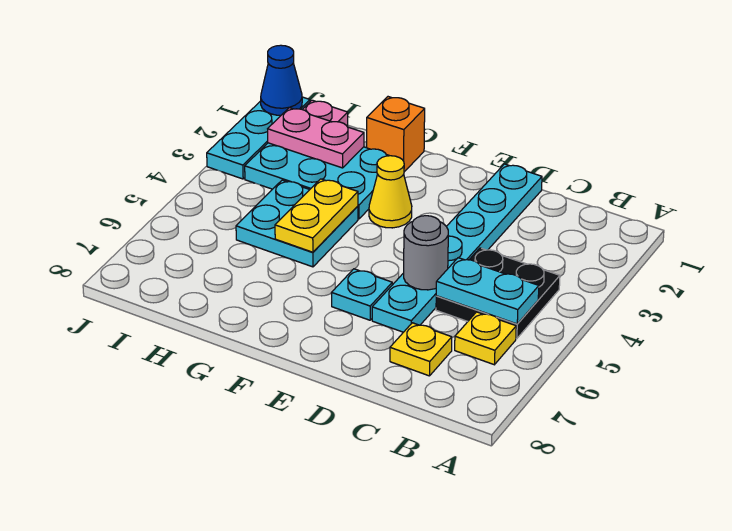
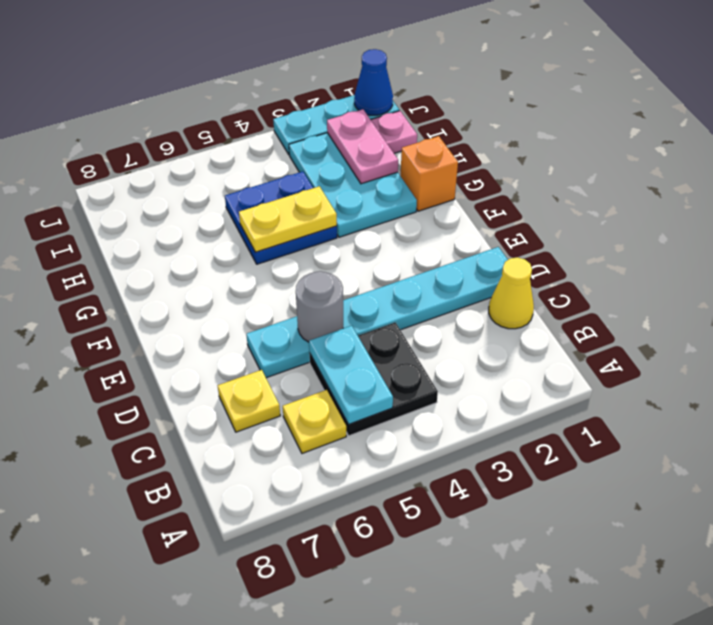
cyan 1x1 plate [332,269,392,320] -> none
yellow 1x1 cone [369,156,412,228] -> yellow 1x1 cone moved to [489,257,534,329]
cyan 2x2 plate [236,180,358,267] -> blue 2x2 plate [225,171,337,264]

